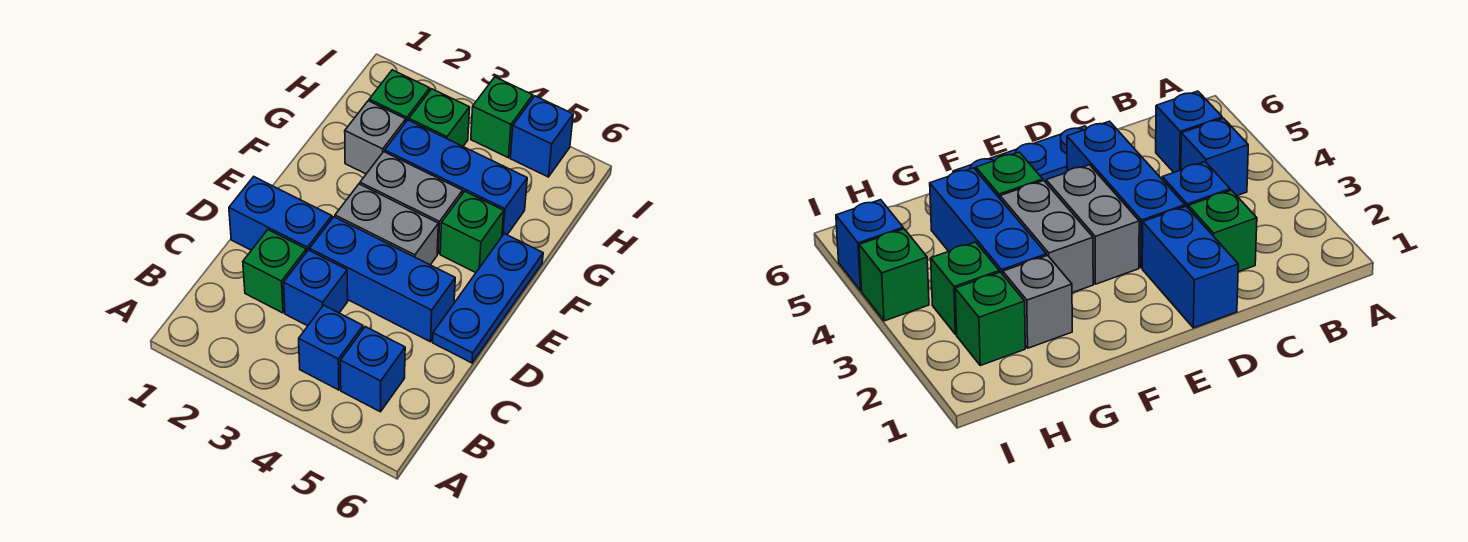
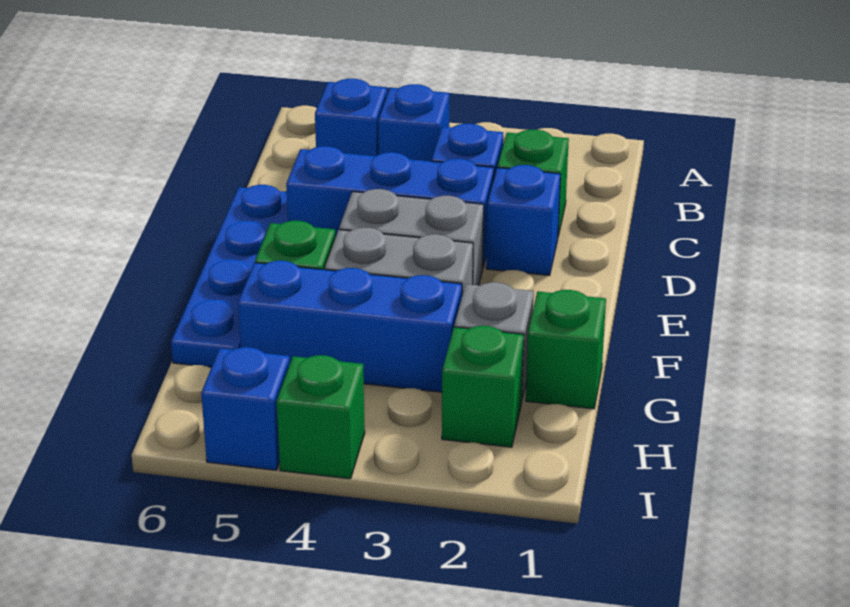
blue 1x2 brick [229,177,332,252] -> blue 1x1 brick [486,165,561,275]
blue 1x3 plate [433,234,543,363] -> blue 1x4 plate [171,185,288,367]
green 1x1 brick [409,89,470,146] -> green 1x1 brick moved to [526,290,606,409]

